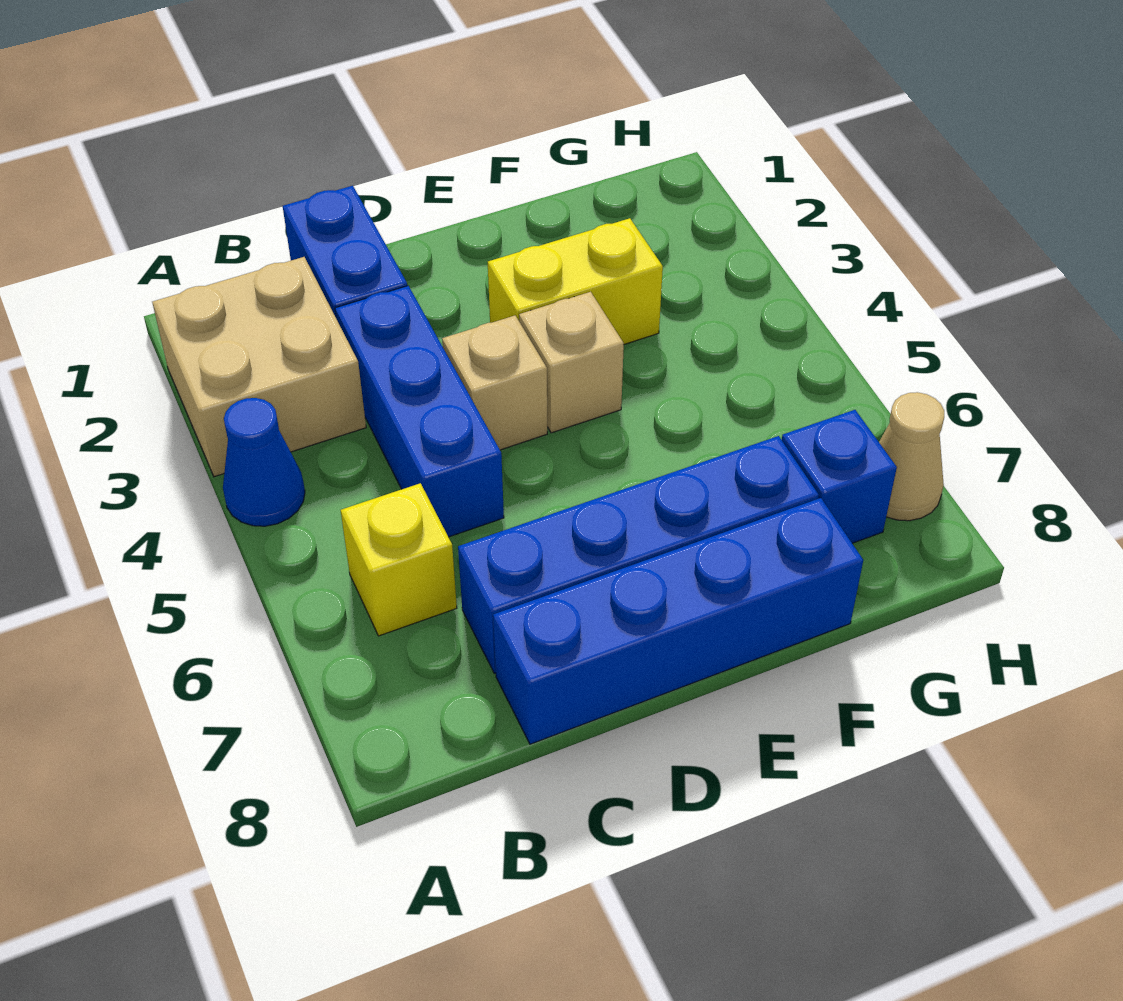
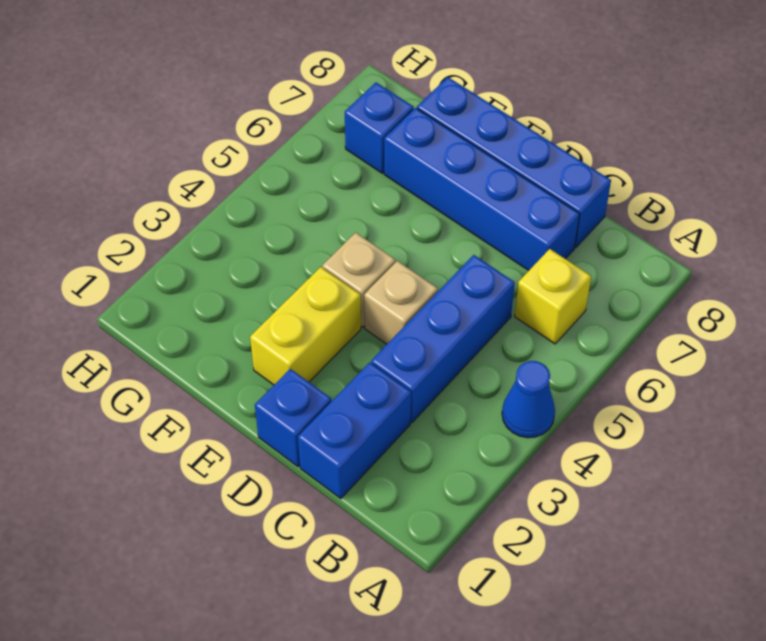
tan 2x2 brick [152,257,366,477] -> none
none -> blue 1x1 brick [255,369,331,467]
yellow 1x2 brick [488,218,663,344] -> yellow 1x2 brick turned to [250,267,361,385]
tan 1x1 cone [879,392,944,521] -> none

